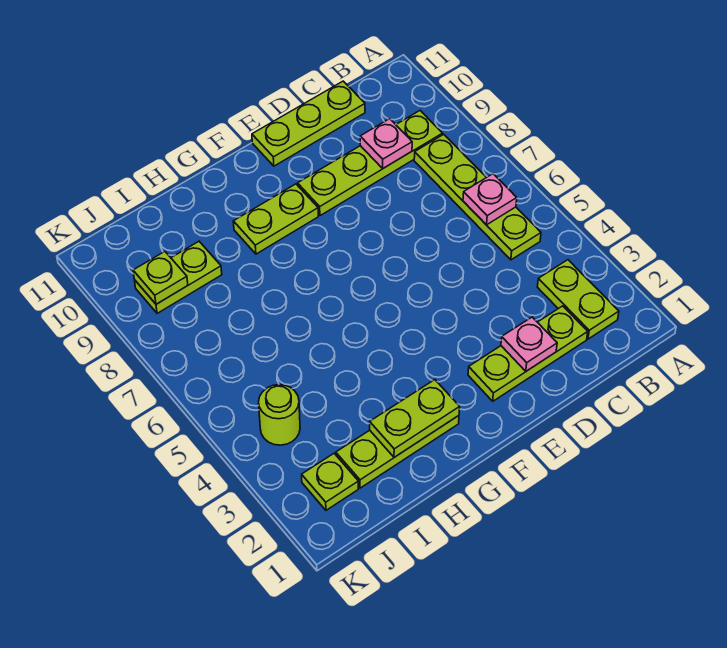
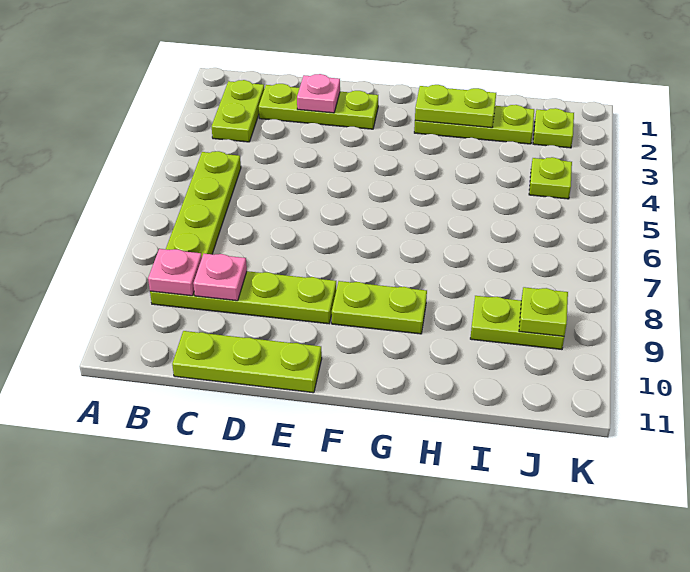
pink 1x1 plate [463,174,517,225] -> pink 1x1 plate moved to [148,249,202,296]
lime 1x1 round brick [259,385,300,445] -> lime 1x1 plate [529,157,572,199]

